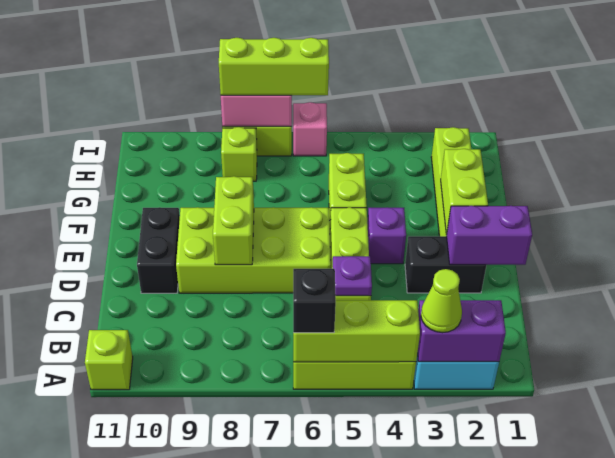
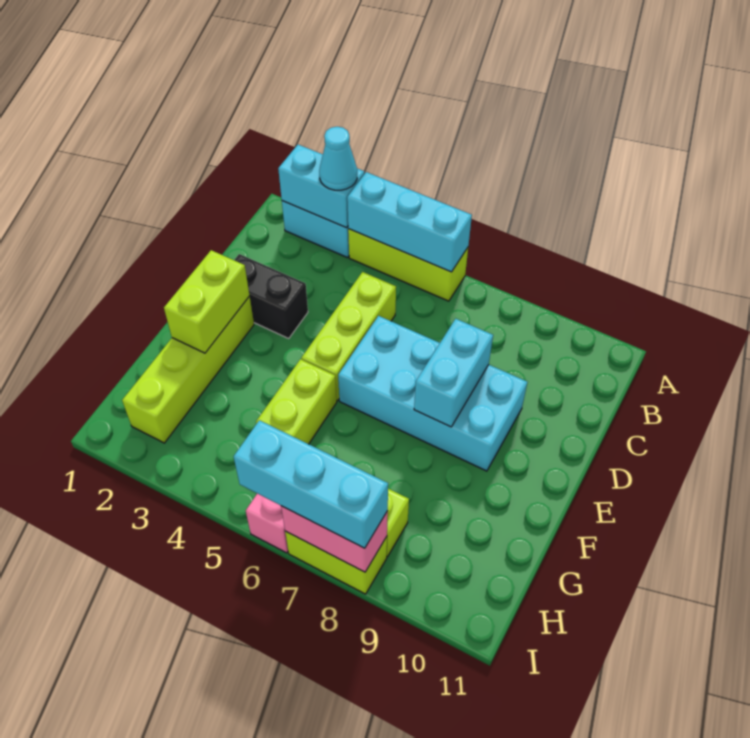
purple 1x2 brick [418,300,506,362] -> cyan 1x2 brick [278,145,364,228]
lime 1x1 cone [421,269,462,333] -> cyan 1x1 cone [319,127,357,190]
lime 1x3 brick [293,300,420,362] -> cyan 1x3 brick [347,172,472,272]
black 1x1 brick [293,268,336,333] -> none
lime 1x1 brick [85,330,133,390] -> none
purple 1x1 plate [333,256,372,296] -> none
purple 1x2 brick [446,206,532,265] -> none
lime 2x4 brick [176,207,331,293] -> cyan 2x4 brick [338,316,527,471]
lime 1x2 brick [213,176,254,265] -> cyan 1x2 brick [414,319,493,427]
black 1x2 brick [137,207,180,293] -> none
purple 1x1 brick [367,207,406,264] -> none
lime 1x3 brick [219,38,329,96] -> cyan 1x3 brick [234,420,388,548]

